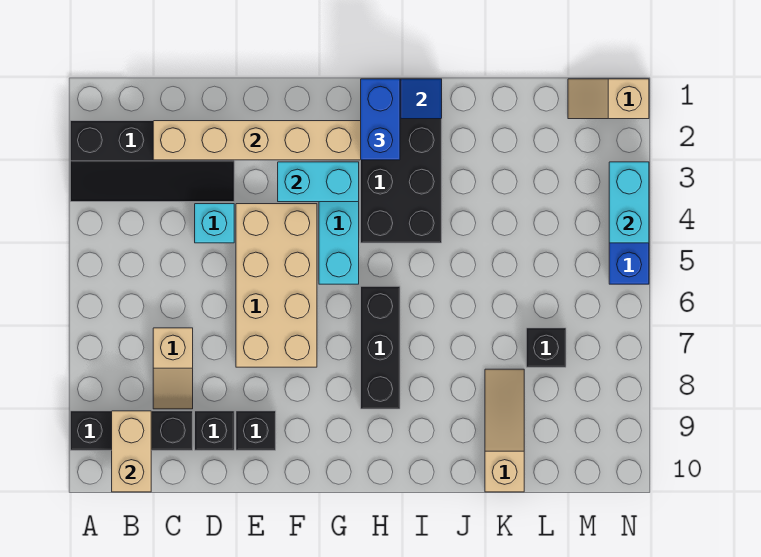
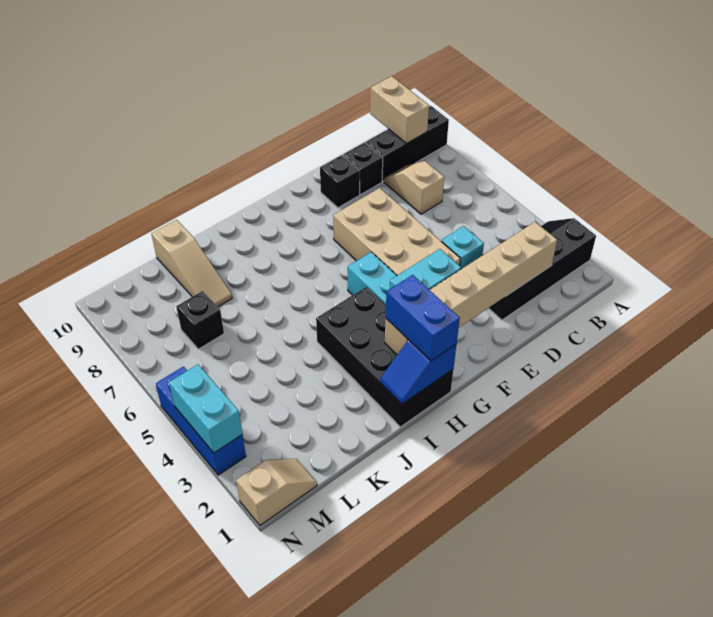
black 1x3 brick [361,286,400,409] -> none

